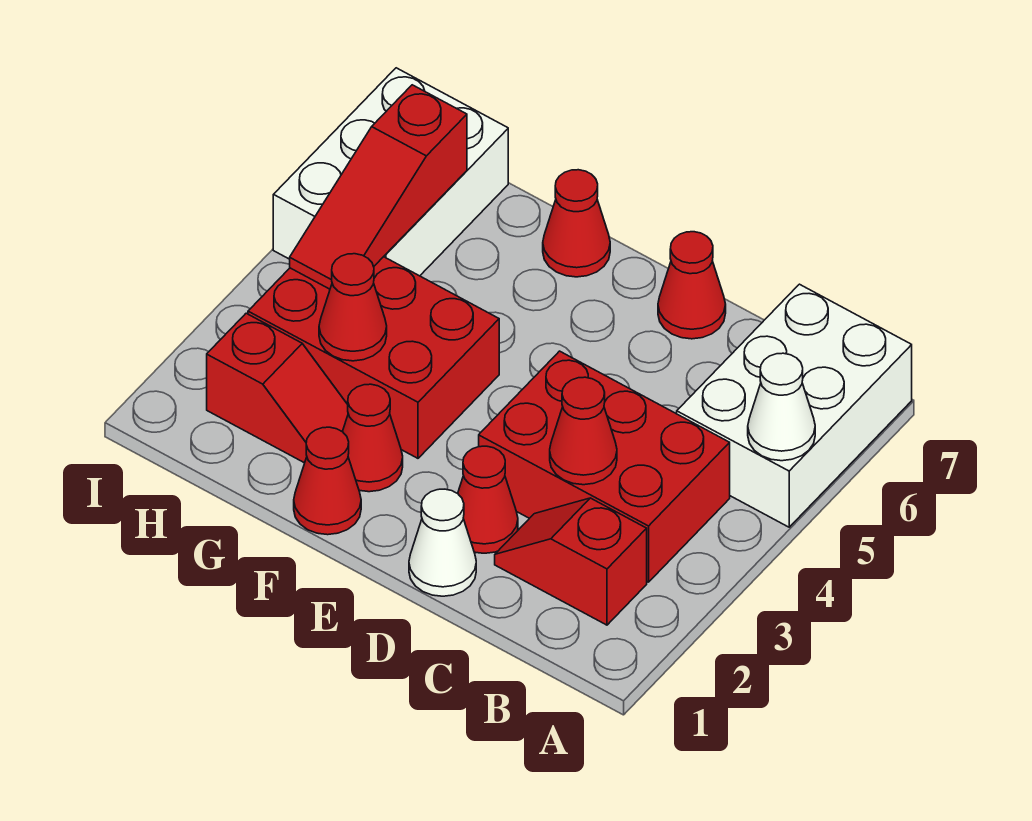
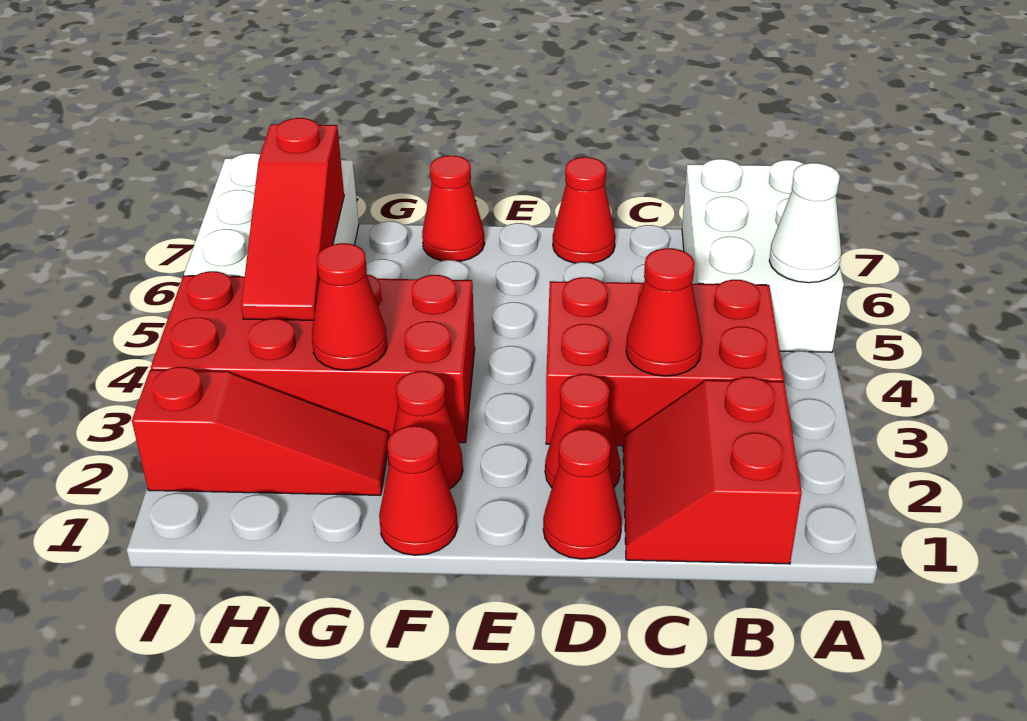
red 1x2 slope [495,498,647,625] -> red 2x2 slope [623,377,802,564]
white 1x1 cone [409,489,476,596] -> red 1x1 cone [543,429,622,559]
red 2x3 brick [248,257,499,458] -> red 2x4 brick [151,271,475,443]
red 1x2 slope [207,313,348,463] -> red 1x3 slope [132,367,389,495]

